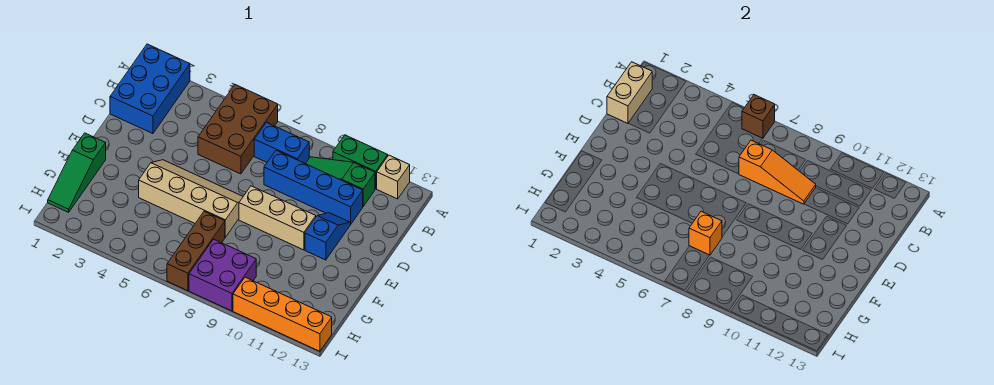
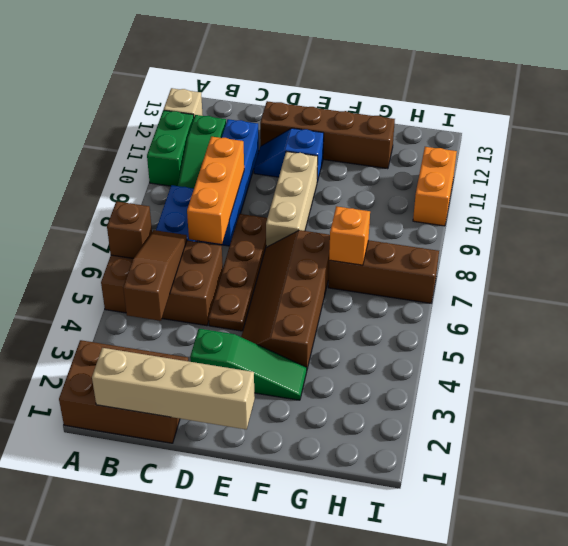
blue 2x3 brick [110,44,190,134] -> brown 2x3 brick [59,340,188,443]
tan 1x2 brick [607,62,652,123] -> tan 1x4 brick [92,348,255,429]
none -> brown 1x3 slope [123,230,187,321]
orange 1x3 slope [739,140,816,204] -> orange 1x3 brick [187,137,244,244]
none -> brown 1x4 plate [209,214,267,331]
none -> brown 1x4 brick [260,101,395,169]
tan 2x4 slope [139,160,243,237] -> brown 2x4 slope [241,230,330,369]
green 1x3 slope [48,133,106,212] -> green 1x3 slope moved to [190,329,307,400]
purple 2x2 brick [189,239,256,311] -> none
orange 1x4 brick [233,277,332,351] -> orange 1x2 brick [413,147,457,226]

